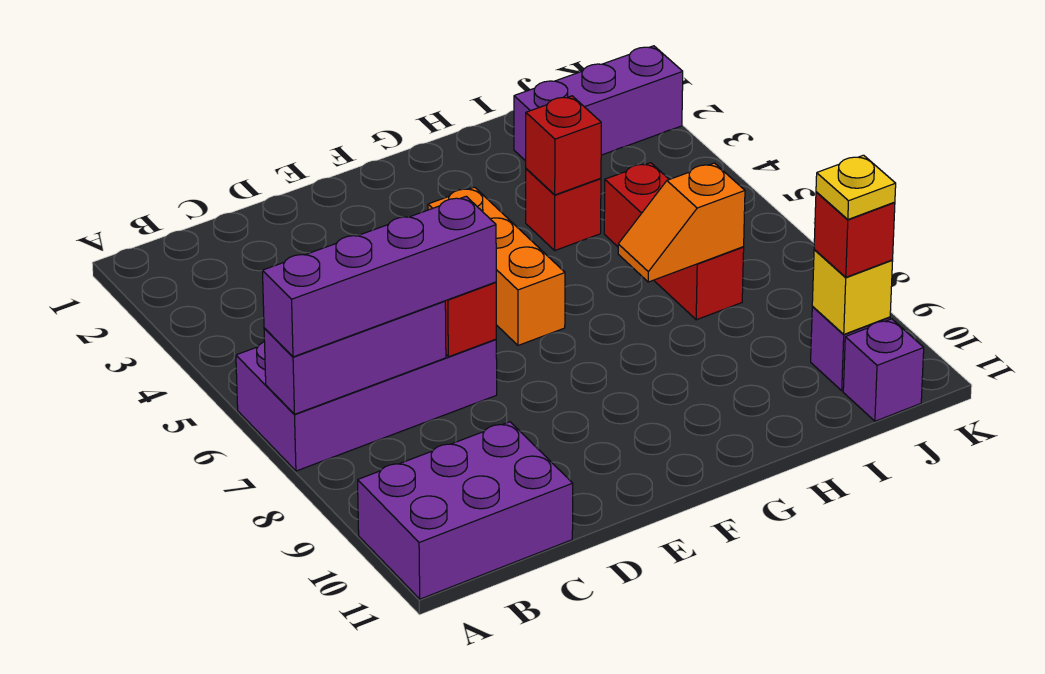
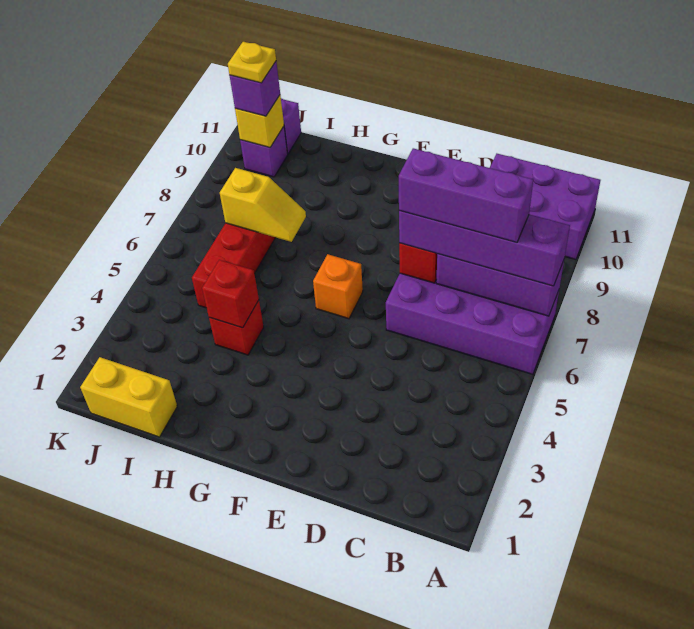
orange 1x3 brick [428,187,565,345] -> orange 1x1 brick [313,254,363,319]
orange 1x2 slope [618,163,745,282] -> yellow 1x2 slope [220,168,306,242]
none -> yellow 1x2 brick [80,357,177,437]
purple 1x3 brick [514,46,683,161] -> purple 1x3 brick moved to [399,148,533,242]
red 1x1 brick [814,192,895,277] -> purple 1x1 brick [230,62,280,116]

